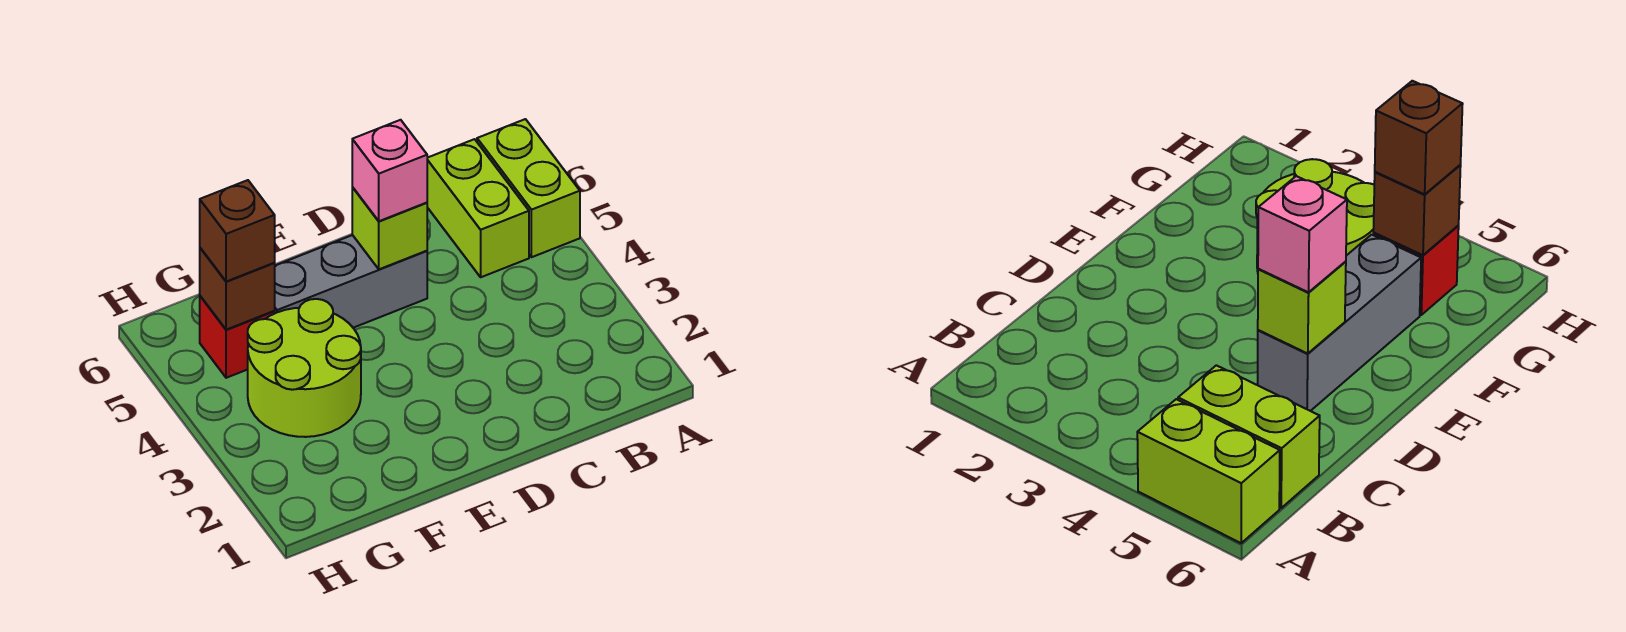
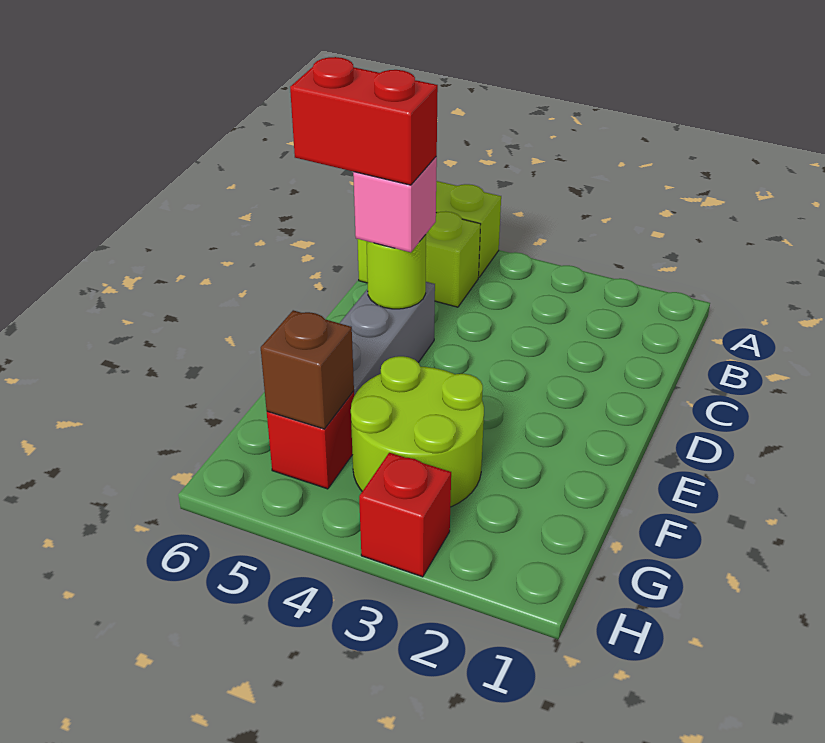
lime 1x1 brick [352,187,427,269] -> lime 1x1 round brick [366,235,426,309]
none -> red 1x2 brick [290,57,438,185]
brown 1x1 brick [200,180,275,282] -> none
none -> red 1x1 brick [359,453,451,577]

